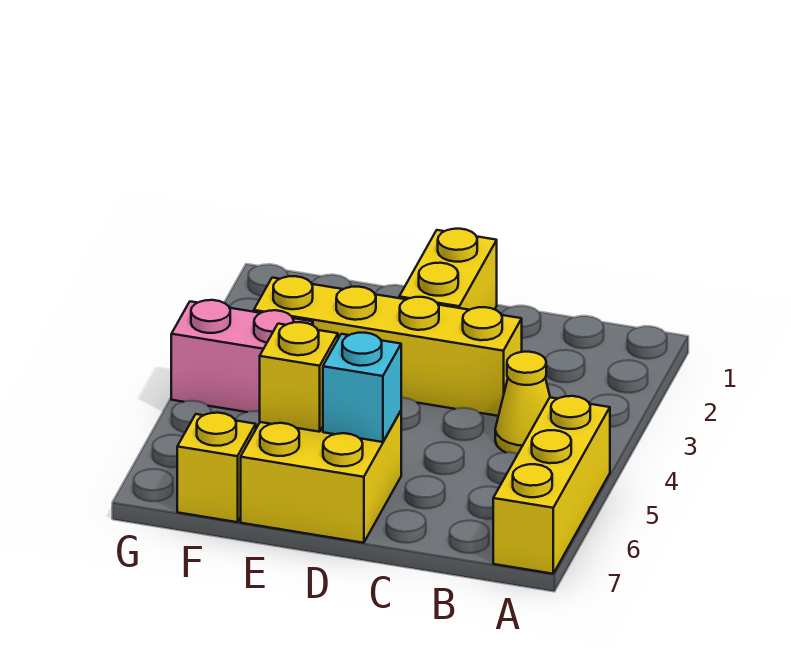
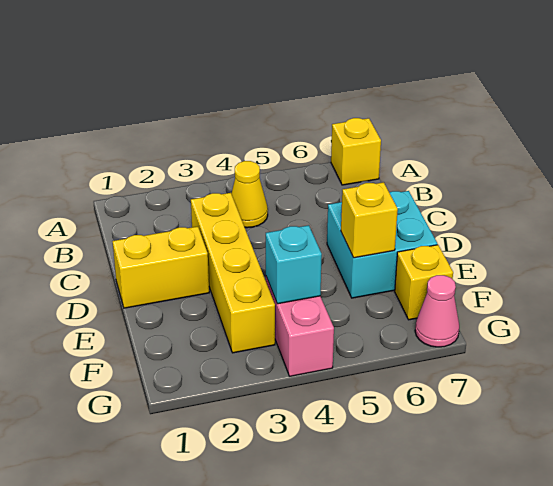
yellow 1x3 brick [493,396,610,574] -> yellow 1x1 brick [331,118,381,185]
yellow 2x2 brick [241,411,401,543] -> cyan 2x2 brick [327,191,437,298]
cyan 1x1 brick [323,333,401,442] -> cyan 1x1 brick moved to [266,225,322,304]
none -> pink 1x1 cone [415,275,459,347]

